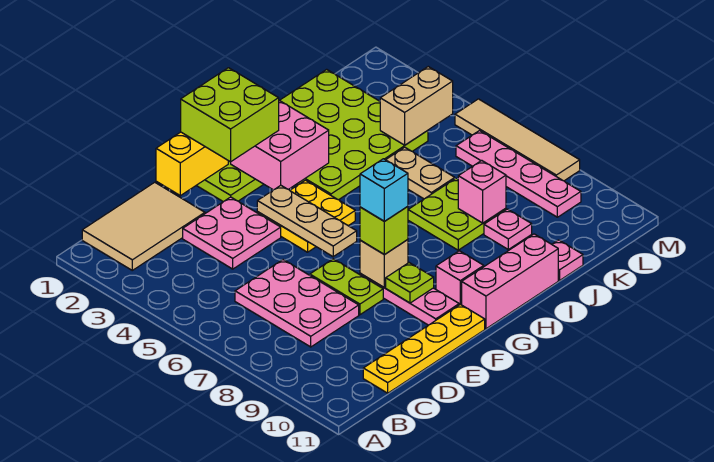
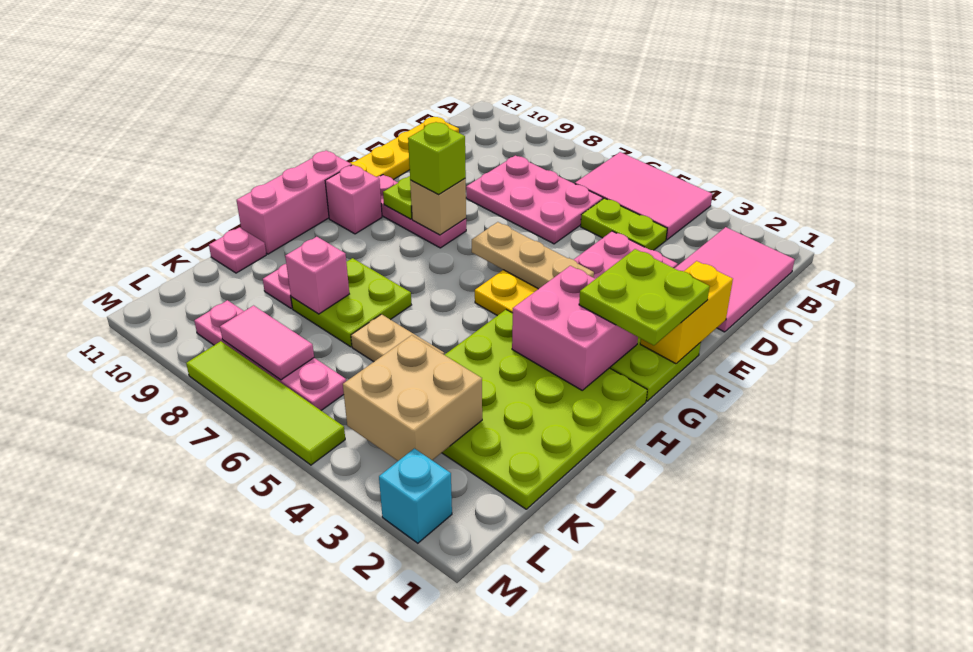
none -> pink 2x3 tile [575,152,712,240]
tan 2x3 tile [82,182,205,270] -> pink 2x3 tile [675,227,795,332]
lime 1x2 plate [310,259,383,315] -> lime 1x2 plate moved to [581,198,667,250]
lime 2x2 brick [181,68,279,162] -> lime 2x2 plate [579,249,710,345]
cyan 1x1 brick [360,159,408,221] -> cyan 1x1 brick moved to [379,448,452,543]
tan 1x2 brick [380,67,453,145] -> tan 2x2 brick [343,335,482,461]
none -> pink 1x2 tile [220,306,314,380]
tan 1x4 tile [455,99,580,181] -> lime 1x4 tile [186,341,345,465]

